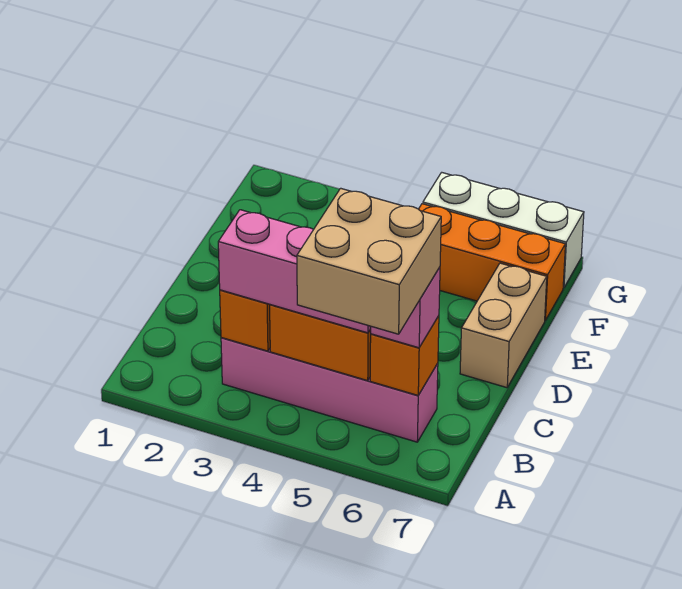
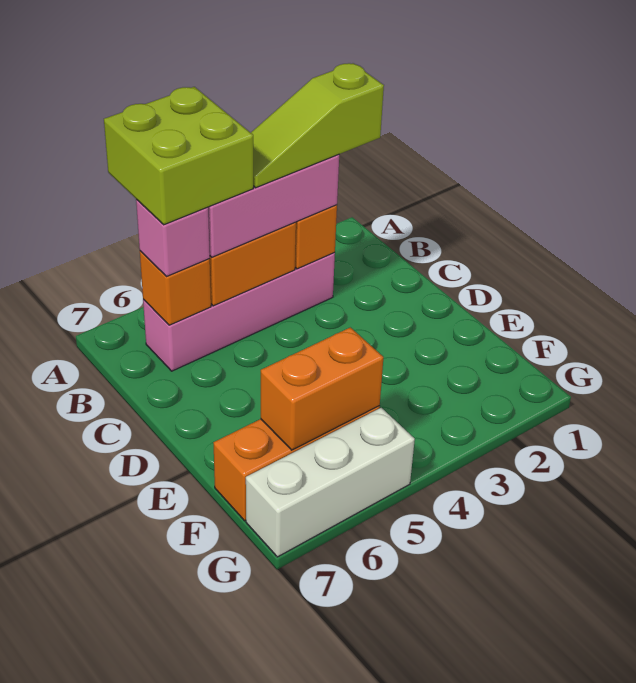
tan 2x2 brick [297,188,441,334] -> lime 2x2 brick [104,87,253,225]
none -> lime 1x3 slope [251,63,384,188]
tan 1x2 brick [460,263,547,388] -> none
none -> orange 1x2 brick [261,327,383,450]

